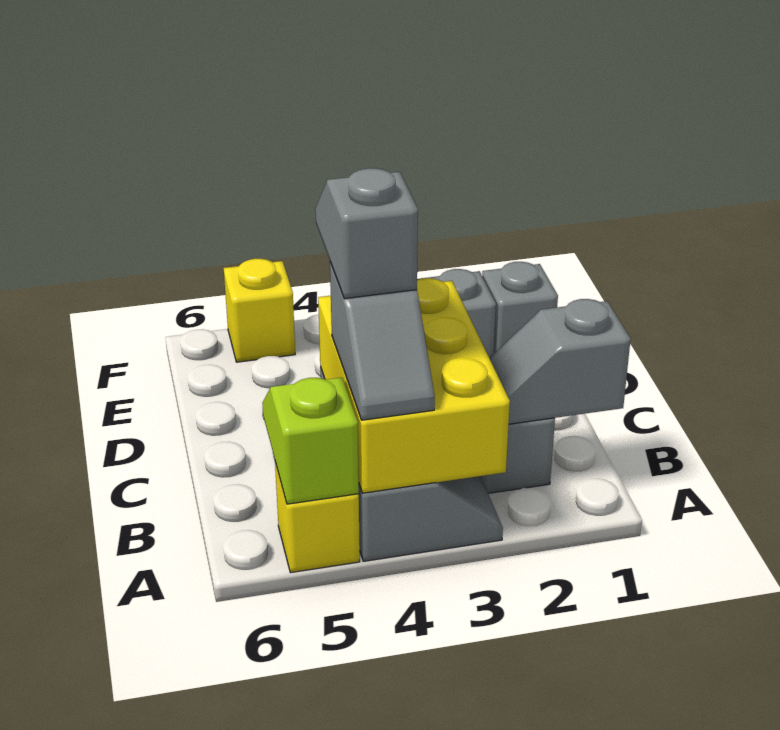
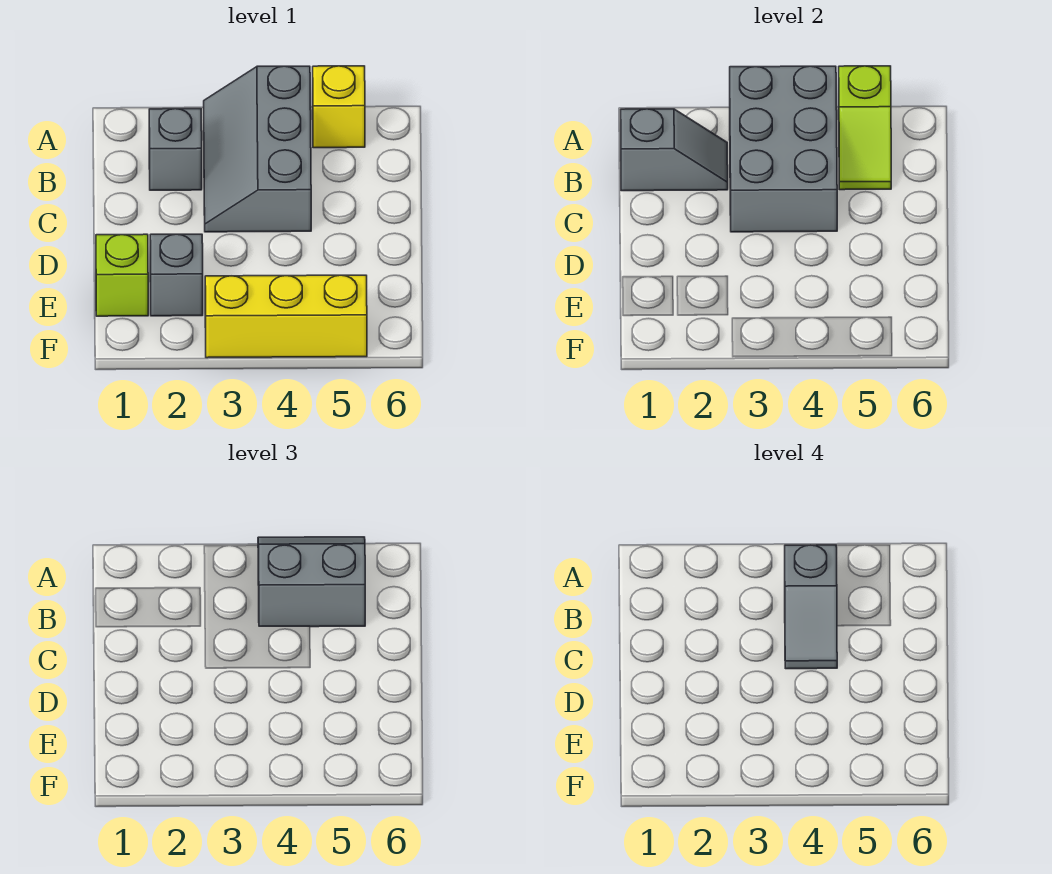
yellow 2x3 brick [318,278,510,493] -> grey 2x3 brick [730,66,837,232]
grey 1x2 slope [330,262,435,420] -> grey 2x2 slope [258,537,365,627]
grey 1x1 brick [482,262,558,353] -> lime 1x1 brick [96,234,148,316]
yellow 1x1 brick [224,259,295,362] -> yellow 1x3 brick [205,275,367,358]

